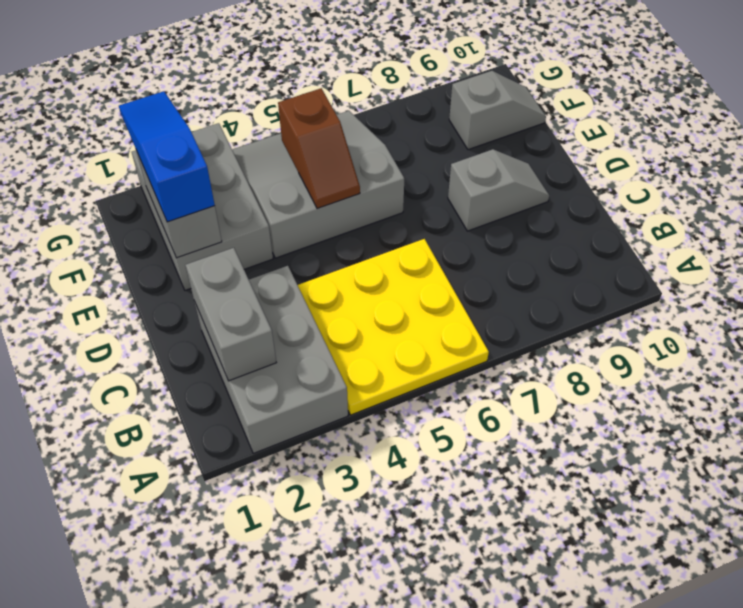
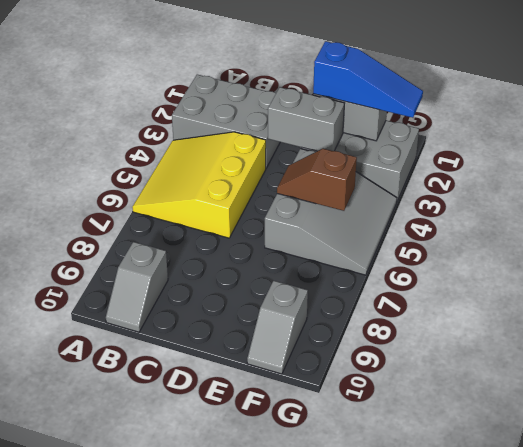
yellow 3x3 plate [298,239,489,415] -> yellow 3x3 slope [132,132,266,238]
grey 1x2 brick [185,248,276,381] -> grey 1x2 brick moved to [268,87,344,151]
grey 1x2 slope [448,149,549,231] -> grey 1x2 slope moved to [106,242,168,332]

